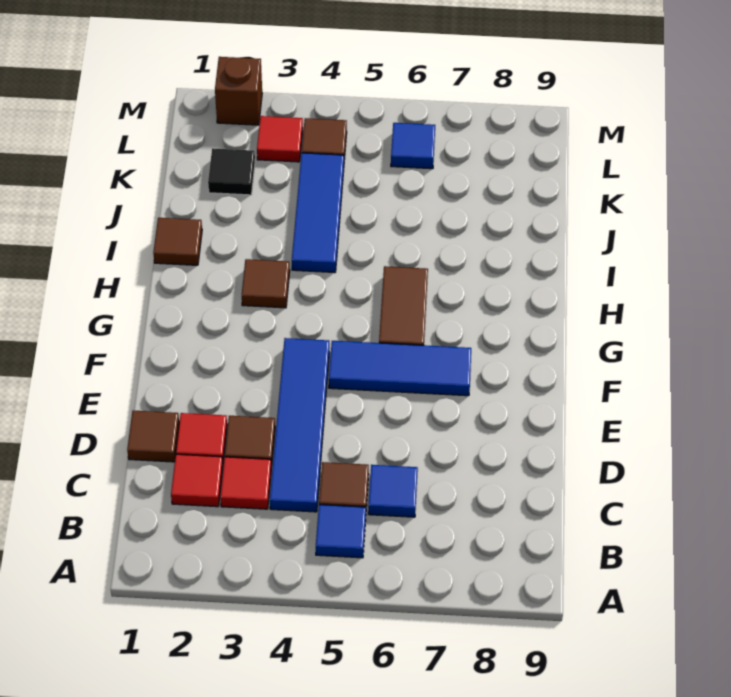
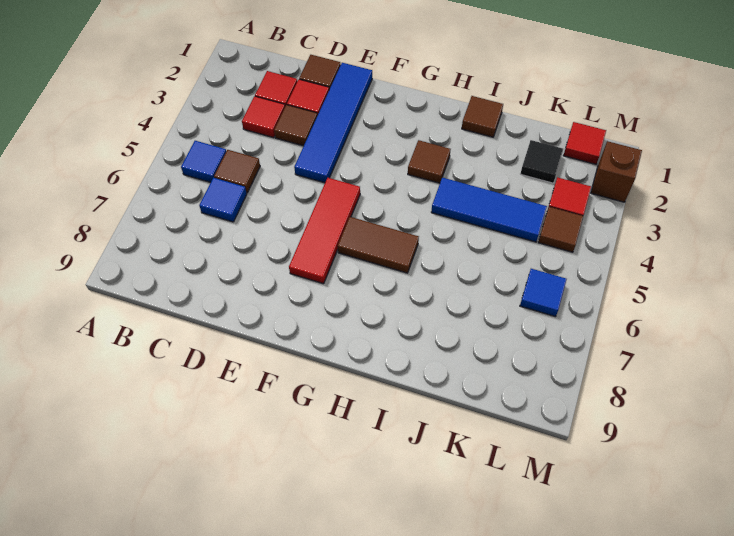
blue 1x4 tile [270,338,329,512] -> blue 1x4 tile turned to [294,63,372,183]
blue 1x3 tile [329,341,471,396] -> red 1x3 tile [289,178,360,284]
none -> red 1x1 tile [563,122,606,164]

